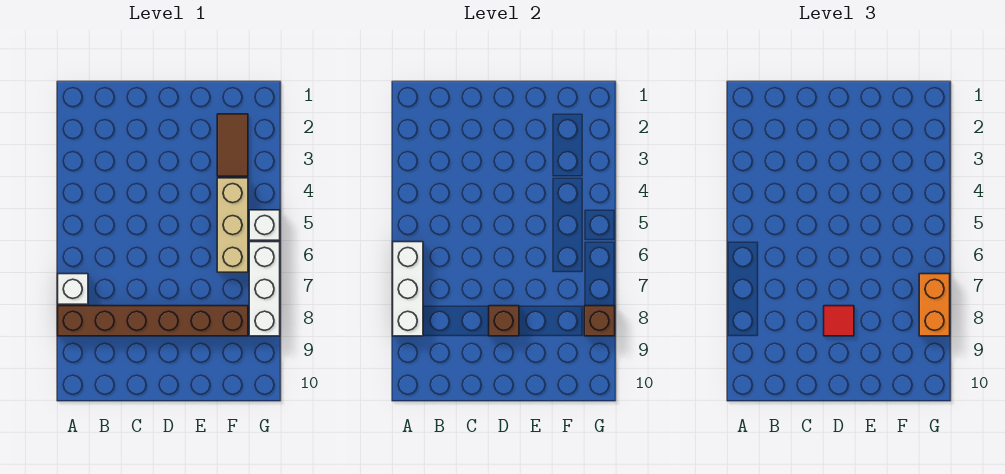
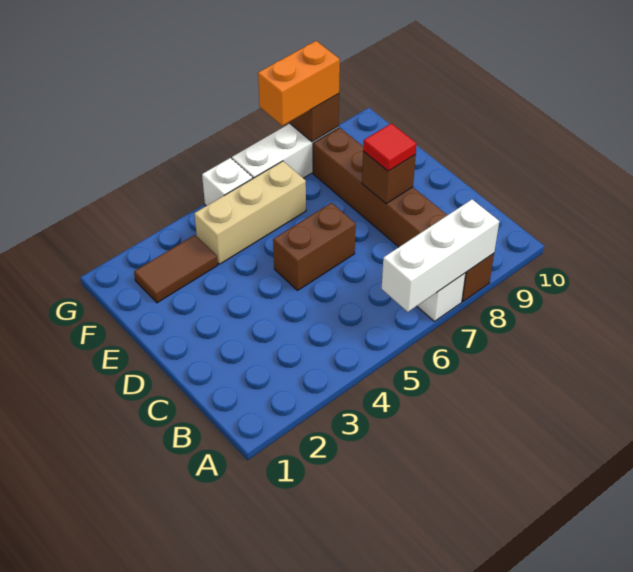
none -> brown 1x2 brick [273,203,356,291]

